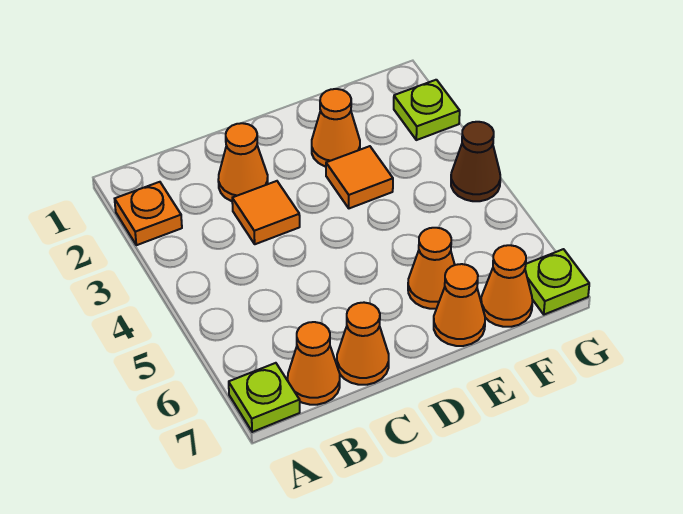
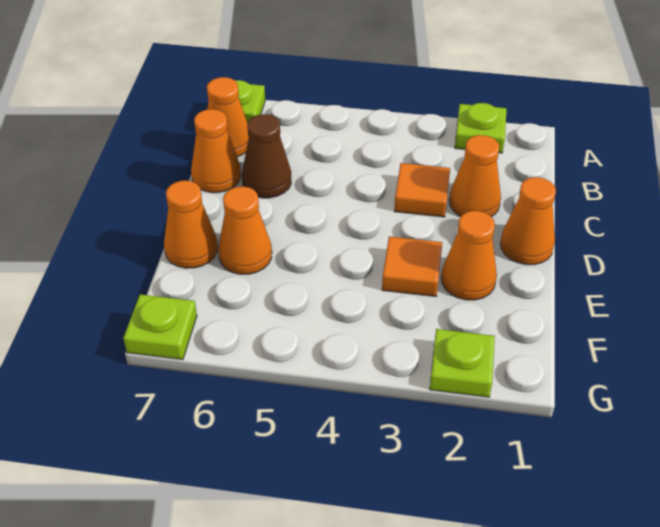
orange 1x1 plate [115,182,182,245] -> lime 1x1 plate [455,103,506,153]
orange 1x1 cone [481,245,532,327] -> orange 1x1 cone moved to [500,177,556,265]
brown 1x1 cone [451,122,500,201] -> brown 1x1 cone moved to [242,114,291,198]

